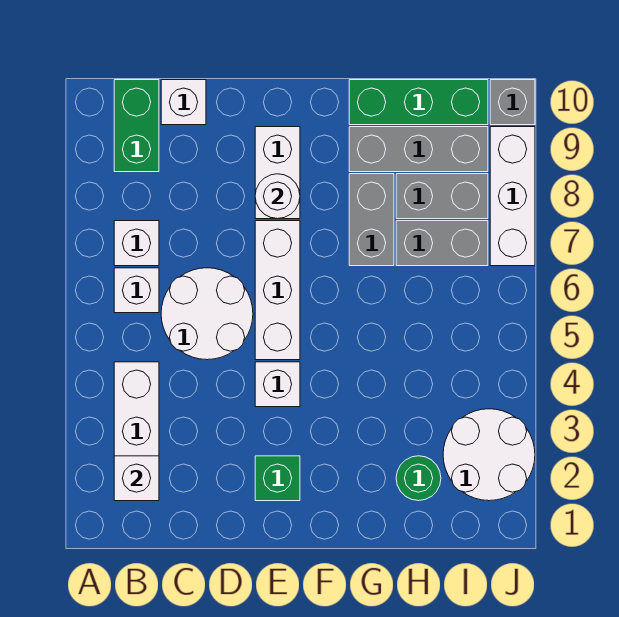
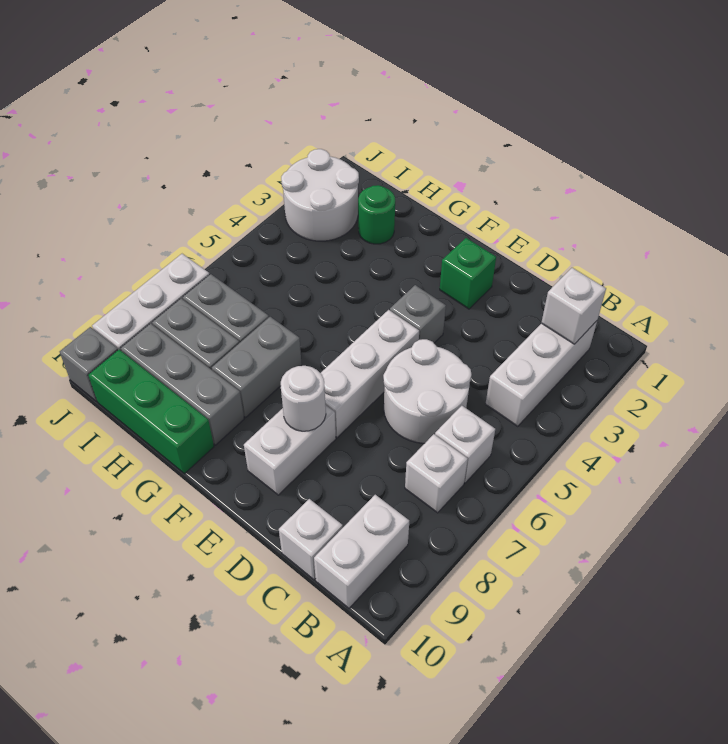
green 1x2 brick [114,80,159,172] -> white 1x2 brick [314,495,409,608]
white 1x1 brick [255,362,300,407] -> grey 1x1 brick [390,285,446,343]

